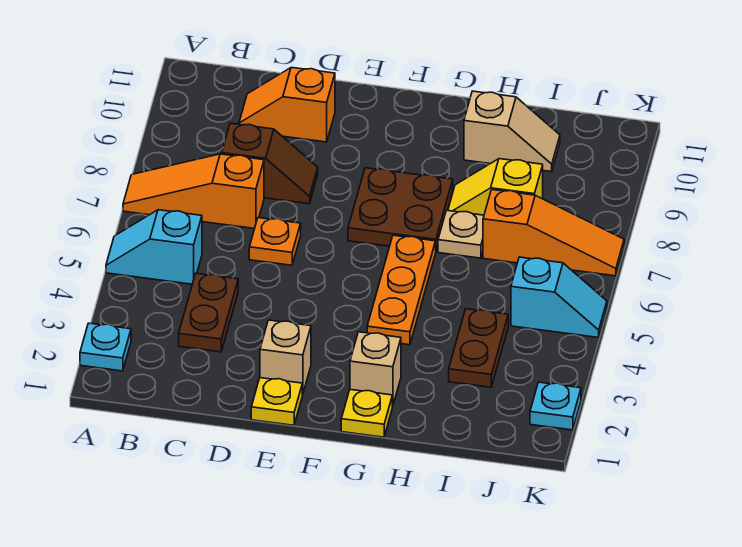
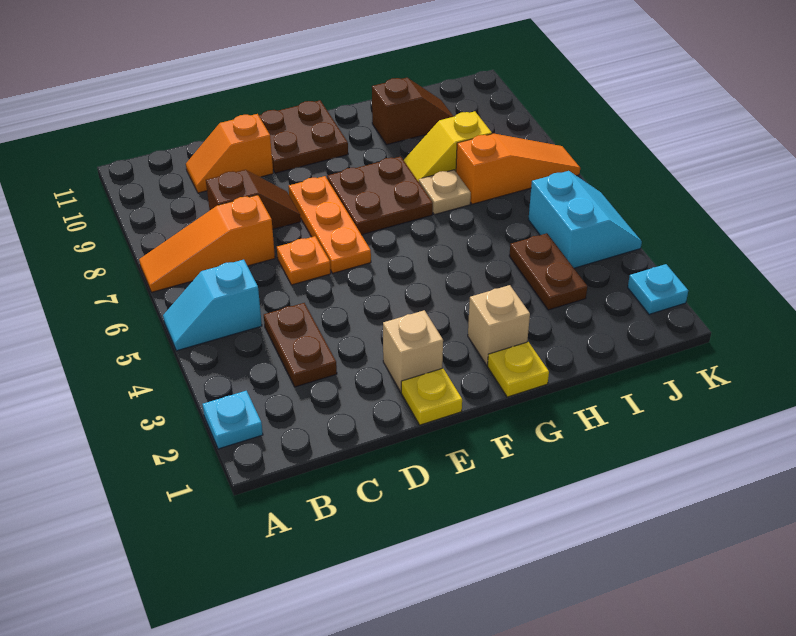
none -> brown 2x2 plate [259,100,348,173]
orange 1x3 plate [367,235,436,345] -> orange 1x3 plate moved to [288,176,371,273]
tan 1x2 slope [464,91,560,172] -> brown 1x2 slope [372,78,454,145]
cyan 1x2 slope [511,257,607,338] -> cyan 2x2 slope [528,171,642,268]

